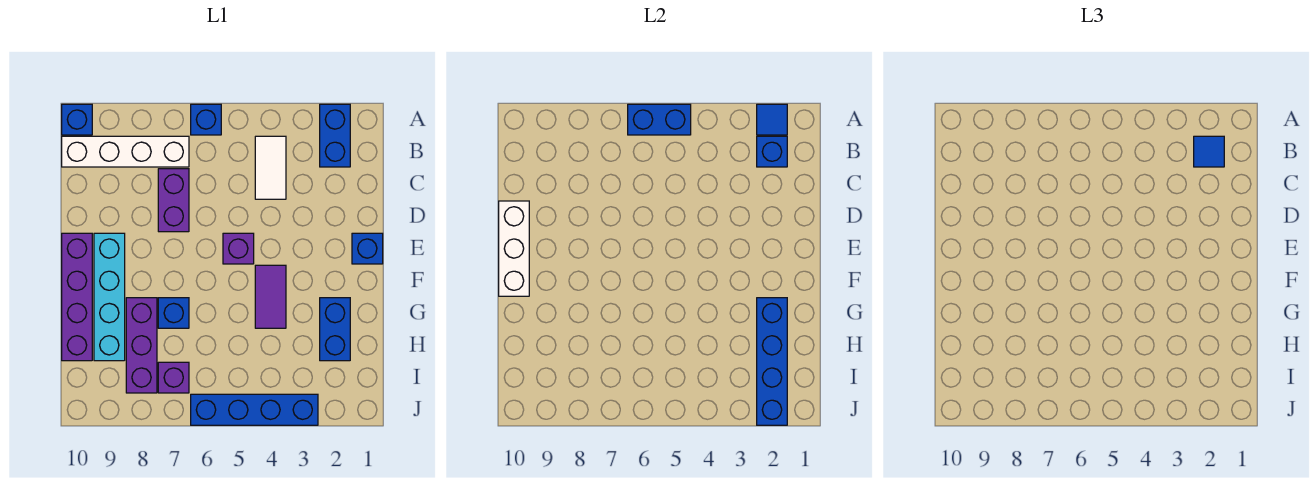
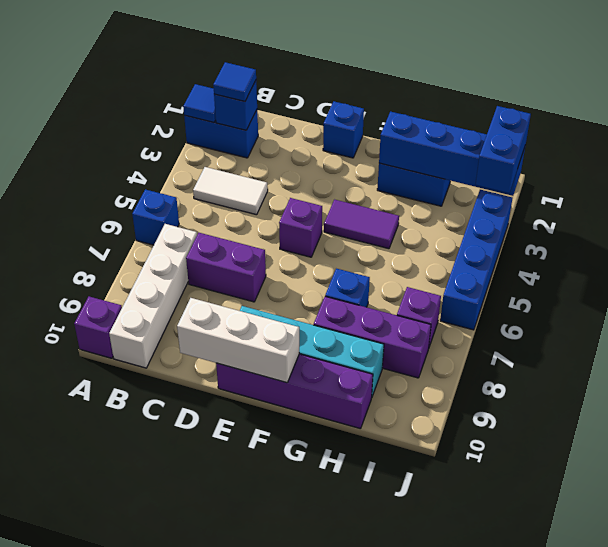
blue 1x2 brick [628,104,691,135] -> blue 1x2 brick moved to [475,106,531,193]
blue 1x1 brick [62,104,92,135] -> purple 1x1 brick [74,296,122,358]

